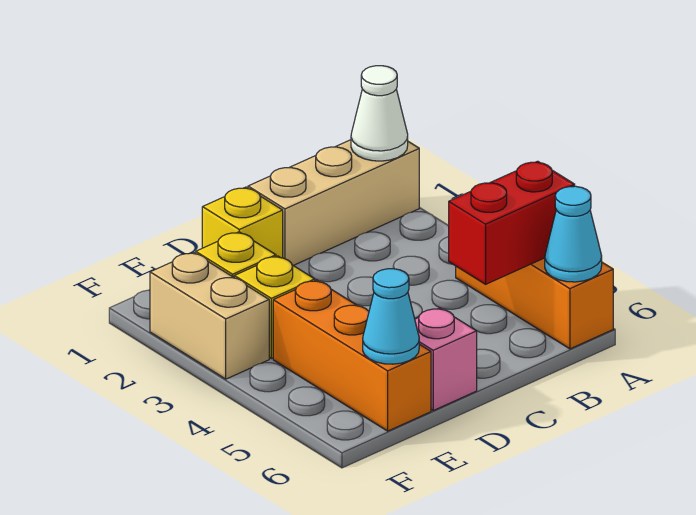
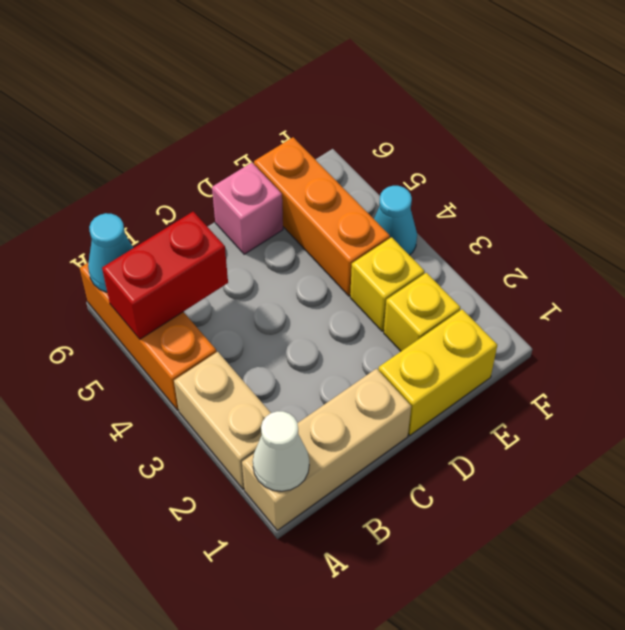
yellow 1x1 brick [202,187,283,258] -> yellow 1x2 brick [378,309,497,435]
cyan 1x1 cone [363,269,419,364] -> cyan 1x1 cone moved to [374,186,417,255]
tan 1x2 brick [150,252,269,379] -> tan 1x2 brick moved to [174,352,271,489]

